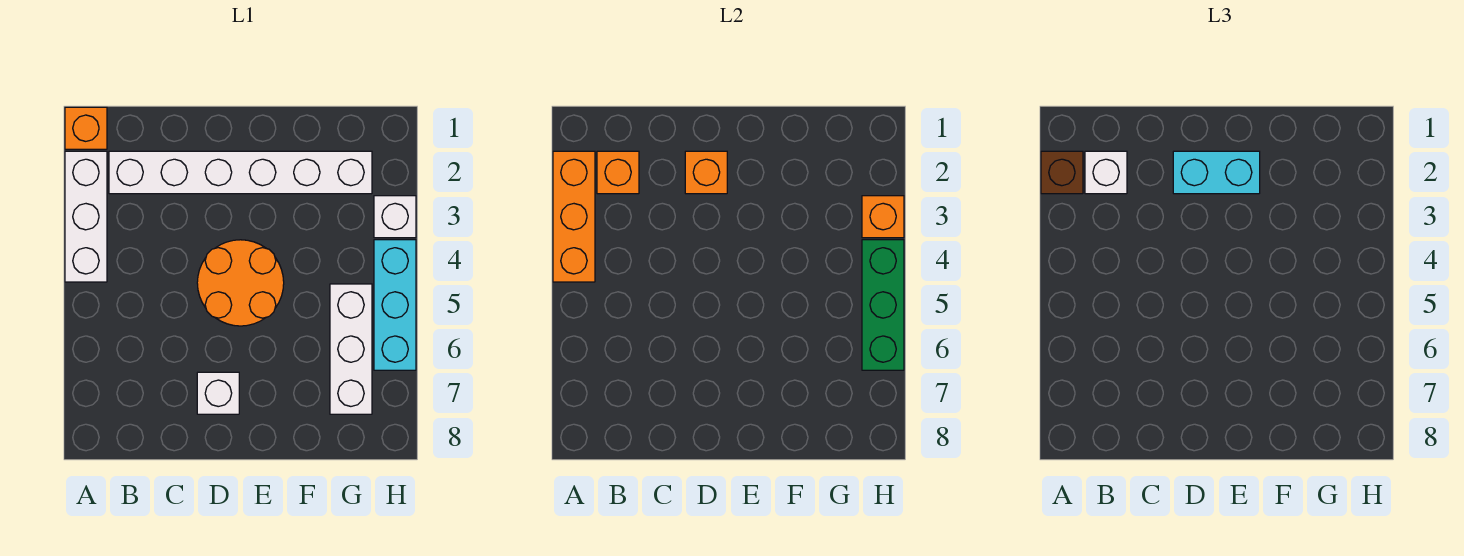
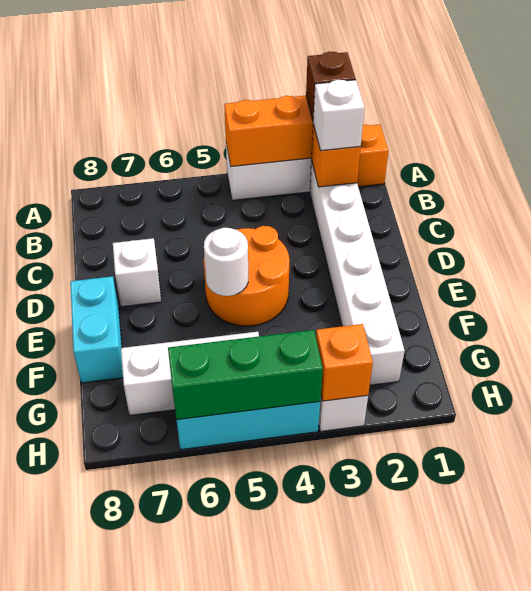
orange 1x1 brick [685,151,727,194] -> none
cyan 1x2 brick [1173,151,1260,194] -> cyan 1x2 brick moved to [70,276,123,383]
none -> white 1x1 round brick [204,228,248,296]

